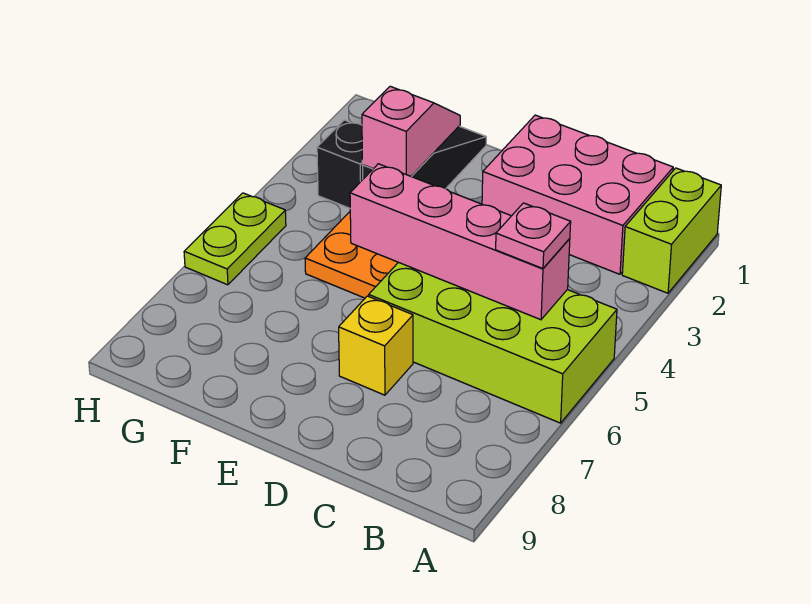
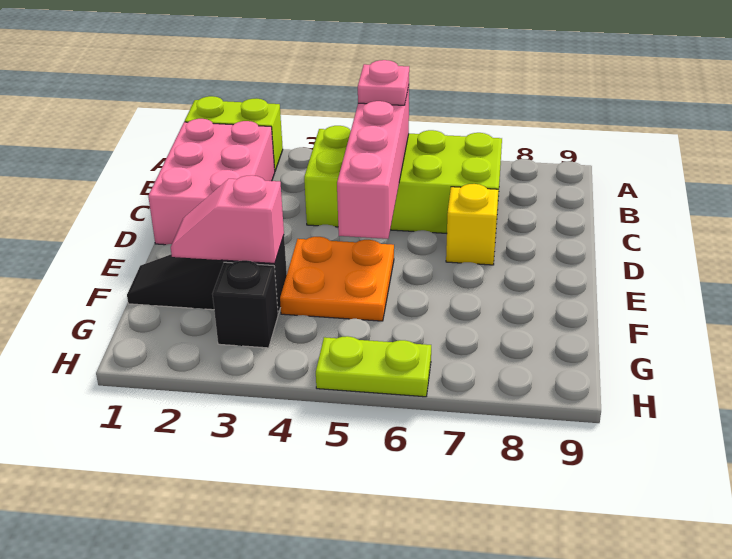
lime 2x4 brick [369,262,617,423] -> lime 2x4 brick turned to [304,126,502,233]

